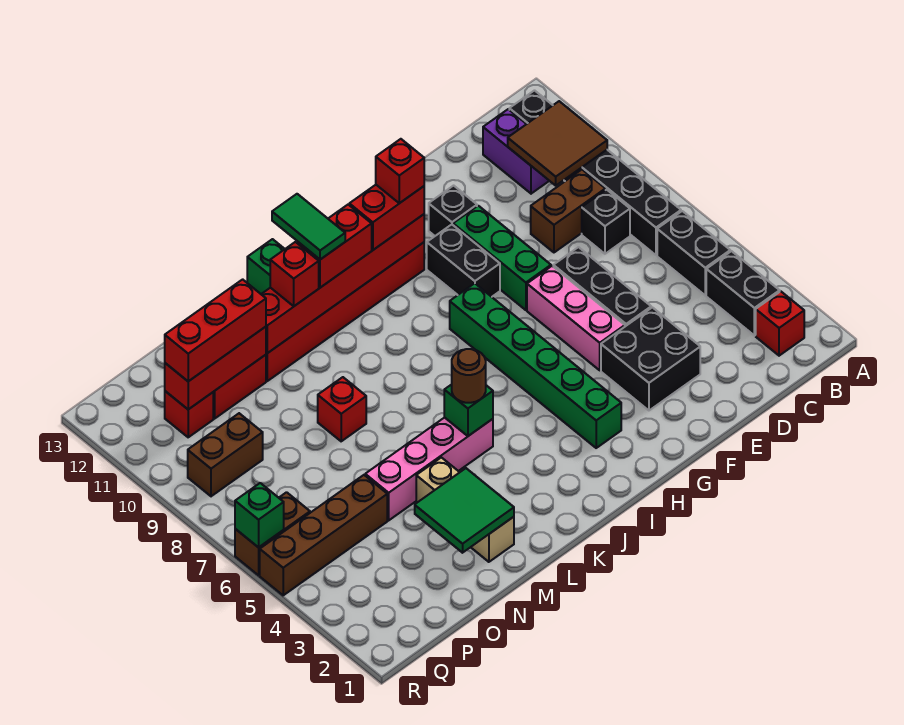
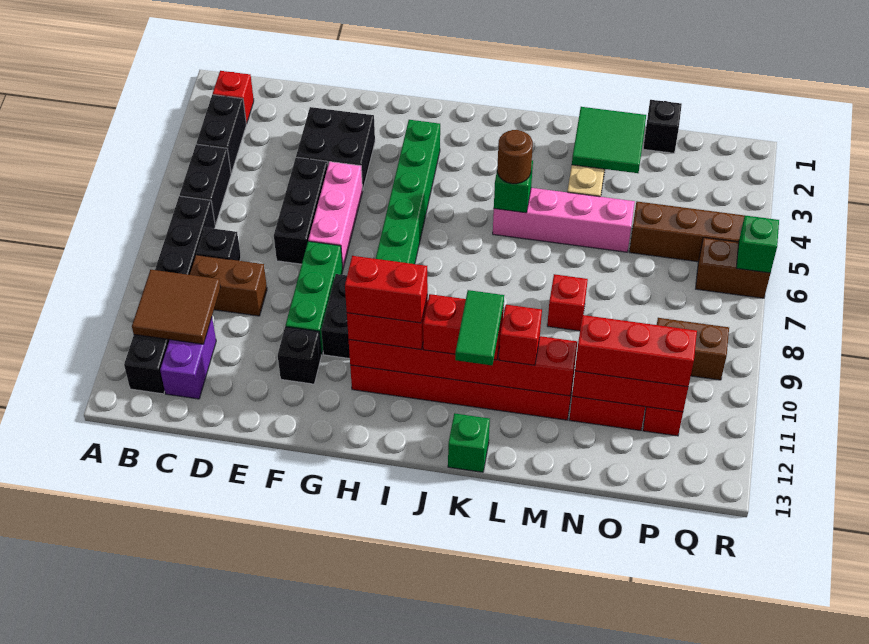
red 1x1 brick [376,139,424,203] -> red 1x2 brick [345,256,428,323]
none -> black 1x1 brick [643,100,682,153]

